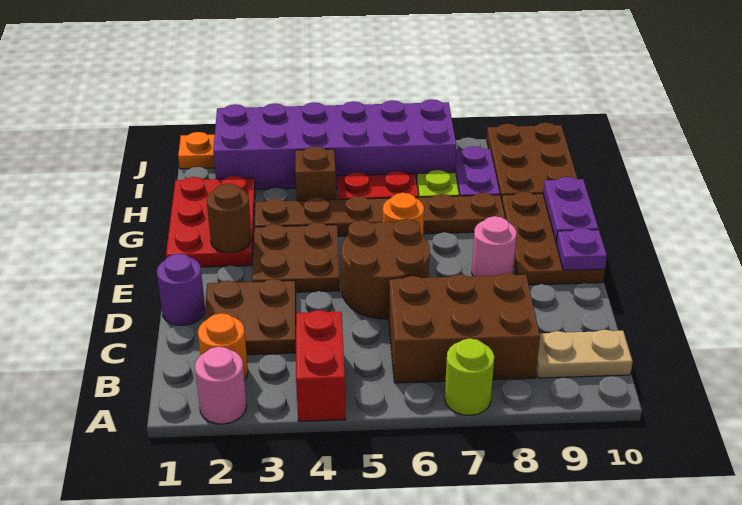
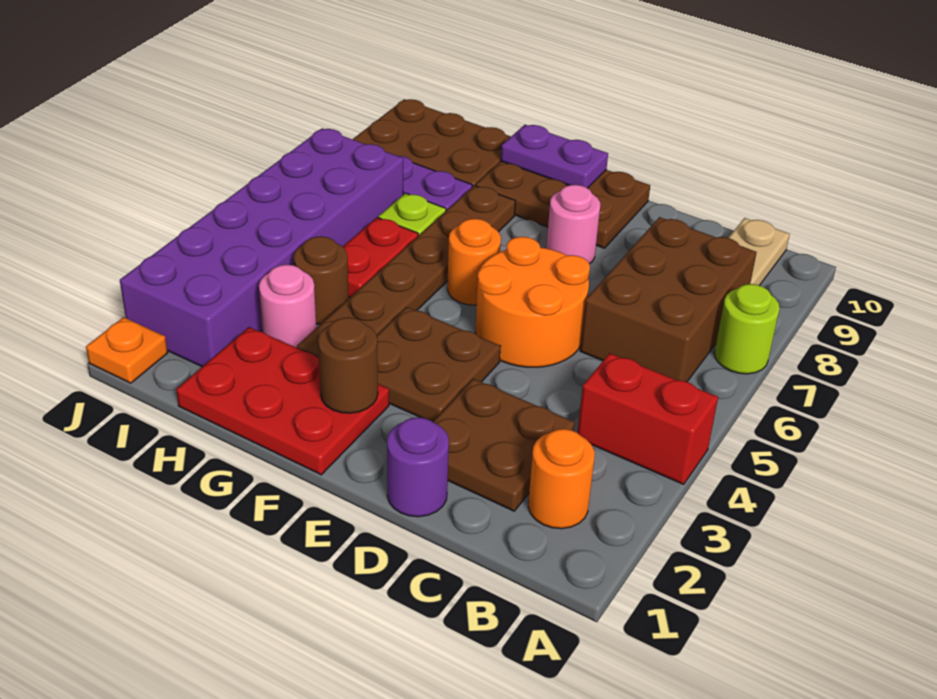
pink 1x1 round brick [195,347,247,424] -> pink 1x1 round brick moved to [259,265,316,348]
brown 2x2 round brick [341,219,430,319] -> orange 2x2 round brick [476,237,590,367]
purple 1x1 plate [556,228,607,270] -> none
brown 1x1 brick [295,146,336,201] -> brown 1x1 round brick [294,236,349,324]

